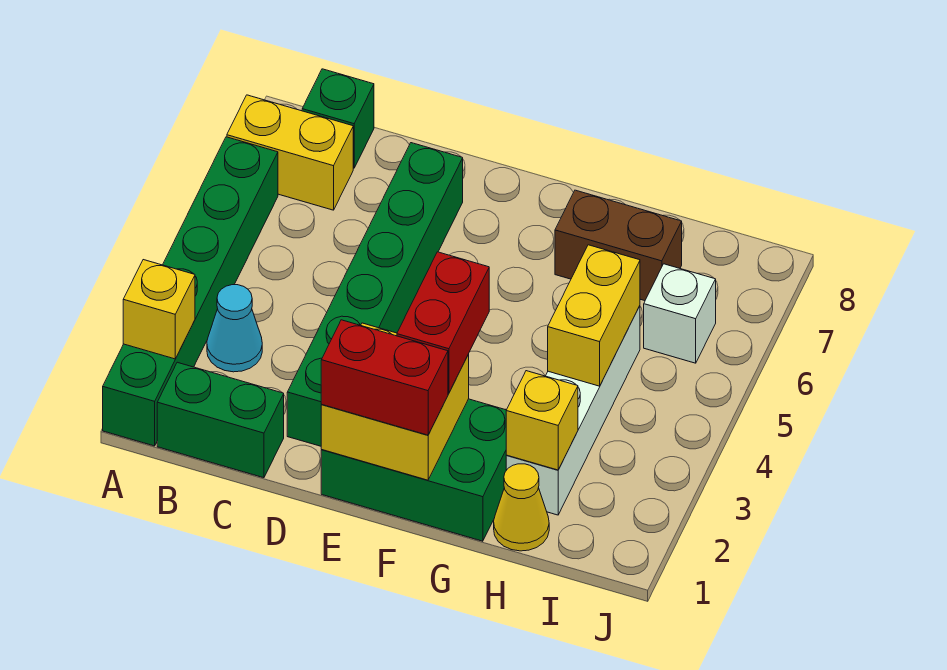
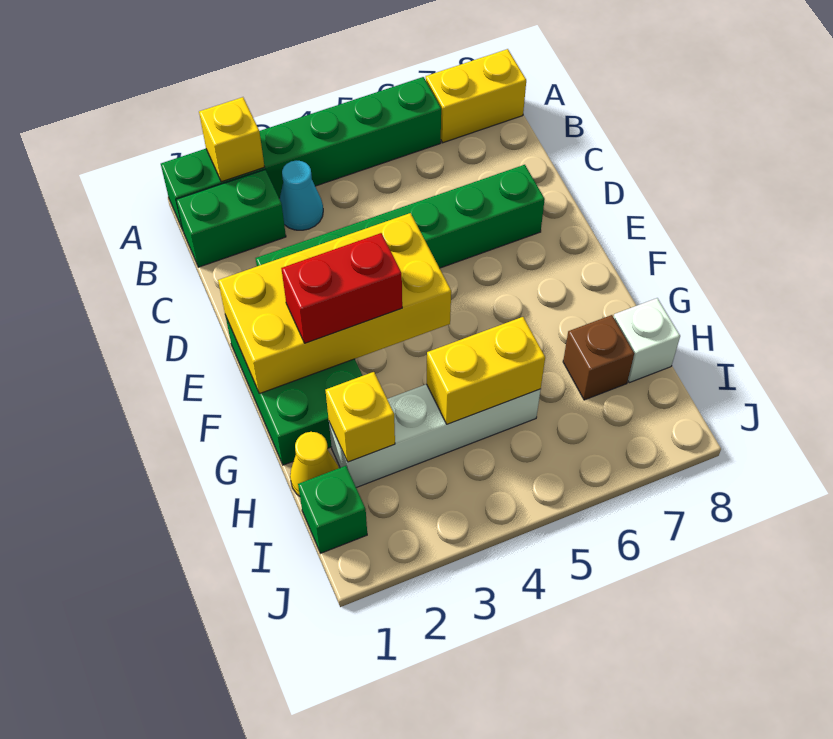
yellow 1x2 brick [227,95,353,210] -> yellow 1x2 brick turned to [426,49,526,143]
green 1x2 brick [157,362,284,478] -> green 1x2 brick turned to [176,170,286,267]
green 1x1 brick [302,69,374,168] -> green 1x1 brick moved to [298,466,367,553]
yellow 2x2 brick [321,323,469,480] -> yellow 2x4 brick [218,213,451,394]
red 1x2 brick [321,320,448,435] -> none
brown 1x2 brick [555,190,682,301] -> brown 1x1 brick [563,315,634,400]
white 1x1 brick [644,264,716,363] -> white 1x1 brick moved to [614,298,680,383]

